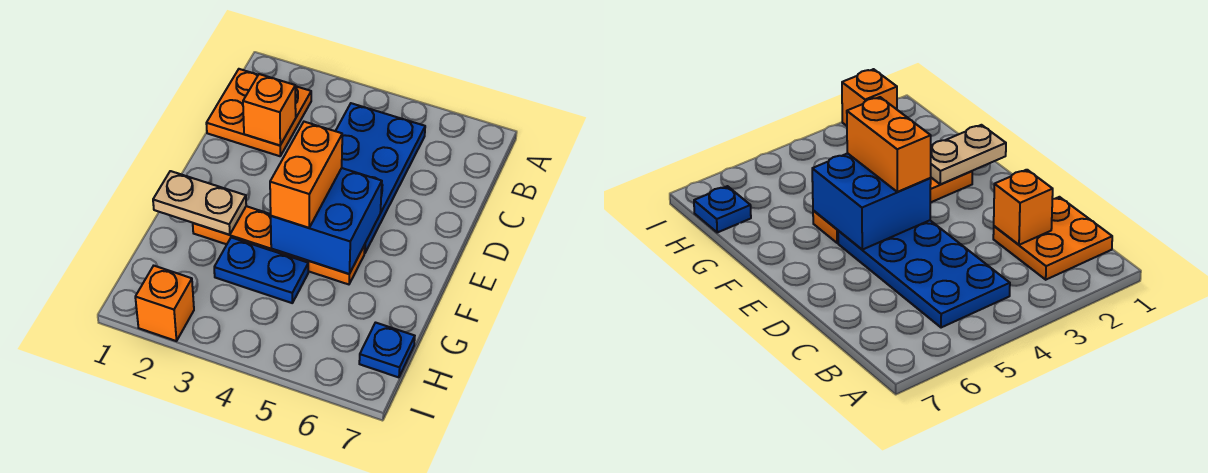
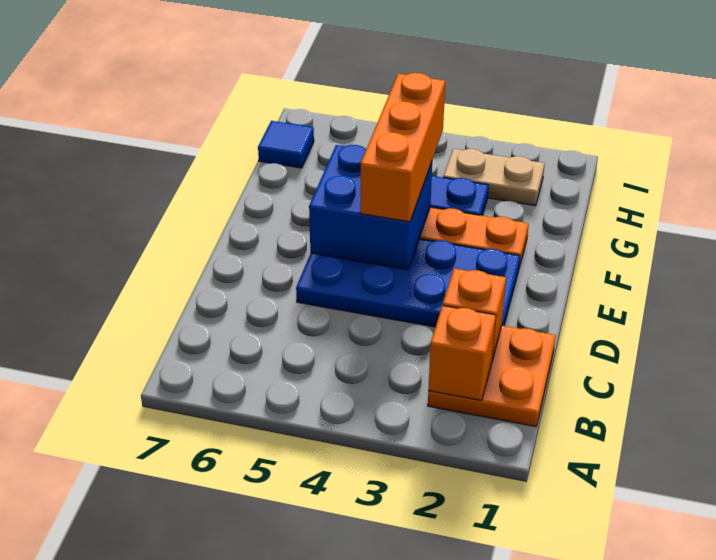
blue 2x4 plate [336,103,425,253] -> blue 2x4 plate turned to [296,239,520,327]
orange 1x2 brick [270,122,342,228] -> orange 1x3 brick [360,73,445,222]
tan 1x2 plate [153,171,246,235] -> tan 1x2 plate moved to [443,149,545,206]
blue 1x1 plate [359,323,415,377] -> blue 1x1 tile [258,121,314,168]
orange 1x1 brick [135,266,194,341] -> orange 1x1 brick moved to [428,306,496,401]

